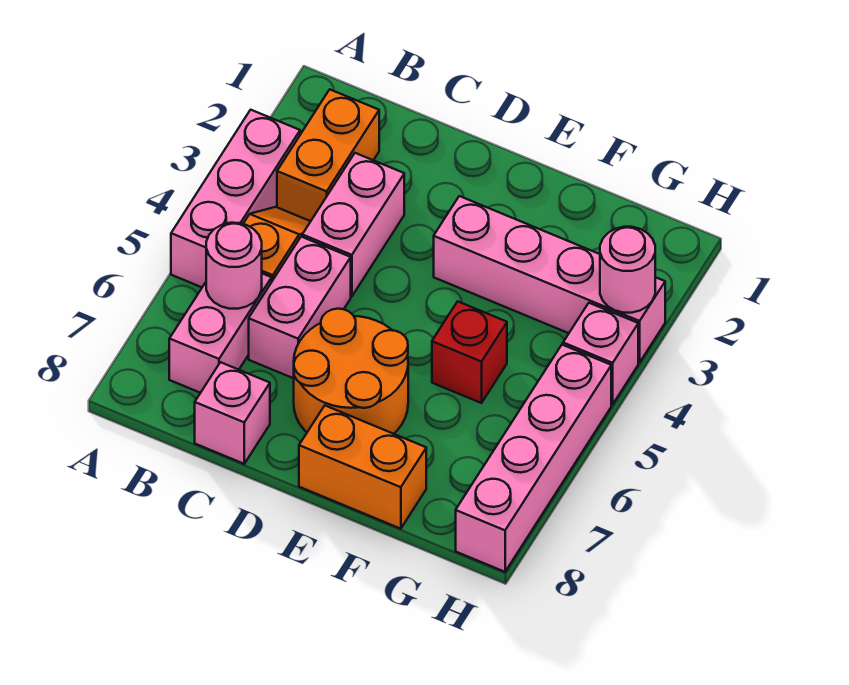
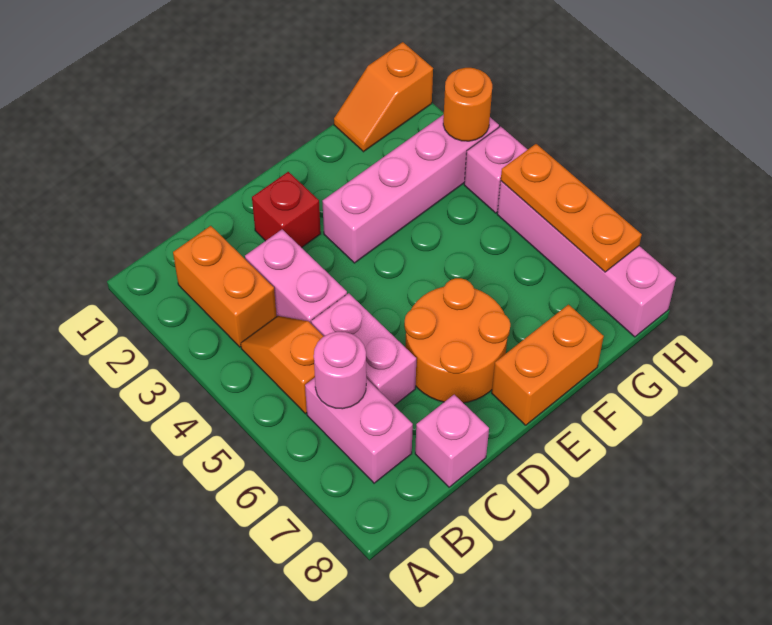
pink 1x3 brick [171,110,300,287] -> none
red 1x1 brick [432,301,507,403] -> red 1x1 brick moved to [252,172,321,248]
none -> orange 1x2 slope [334,42,433,152]
pink 1x1 round brick [600,227,655,313] -> orange 1x1 round brick [443,68,492,141]
none -> orange 1x3 plate [501,144,642,272]

